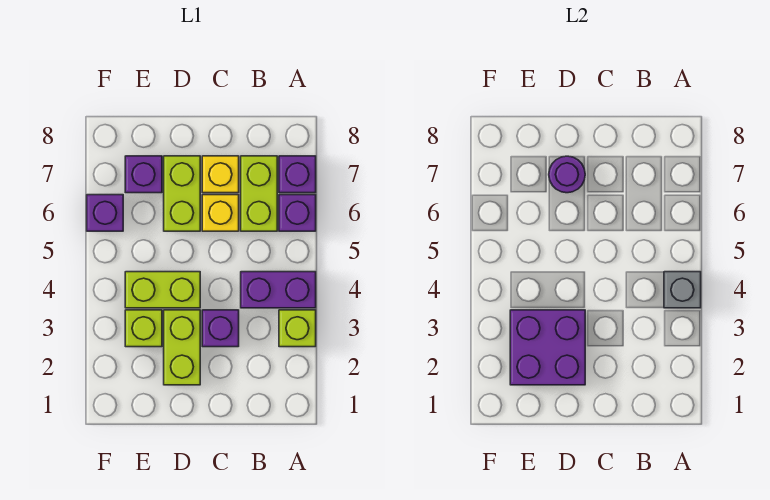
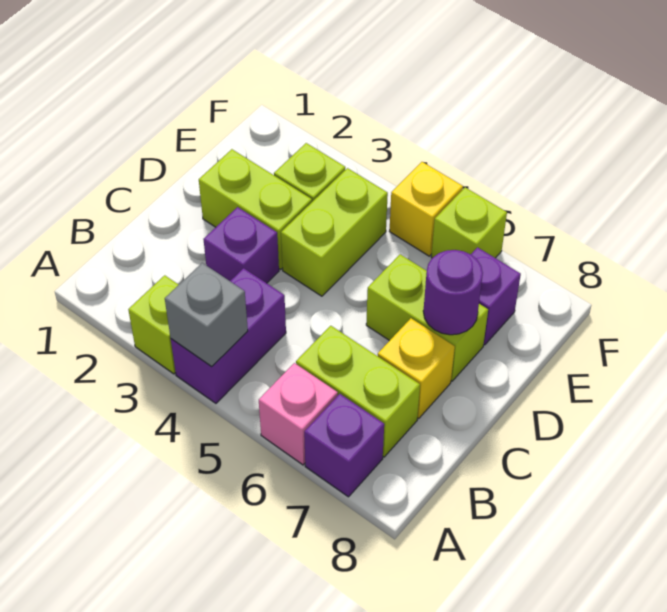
purple 1x1 brick [279,195,316,231] -> pink 1x1 brick [259,363,338,465]
yellow 1x1 brick [202,195,239,231] -> yellow 1x1 brick moved to [389,162,463,256]
purple 2x2 brick [510,310,585,385] -> none
purple 1x1 brick [87,195,123,231] -> lime 1x1 brick [431,187,507,258]

